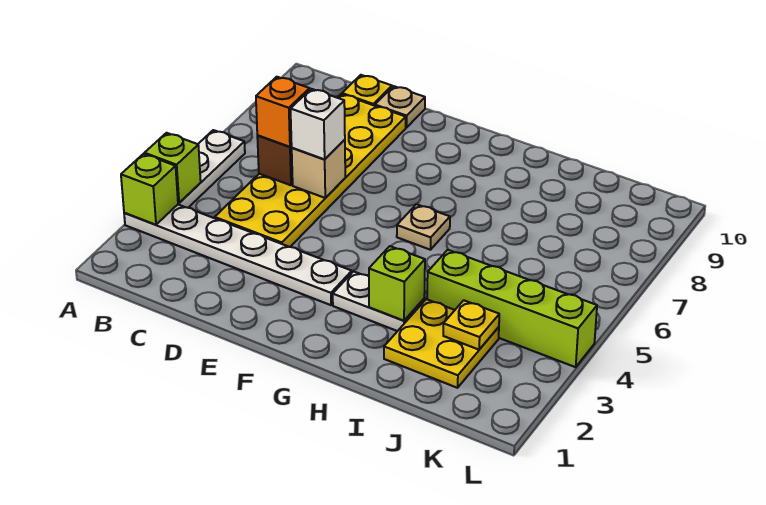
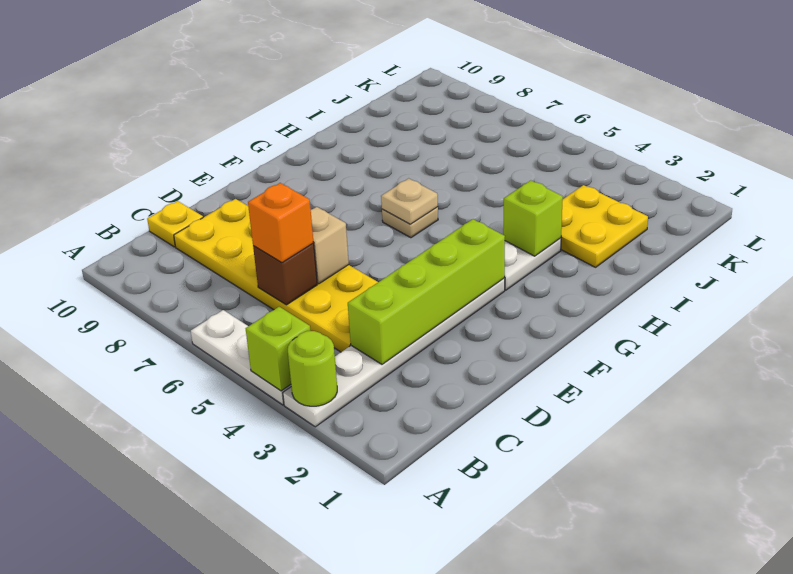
lime 1x1 brick [121,154,178,225] -> lime 1x1 round brick [288,331,337,406]
white 1x1 brick [291,89,345,159] -> none
tan 1x1 plate [375,86,425,128] -> tan 1x1 plate moved to [381,178,438,224]
lime 1x4 brick [427,250,597,367] -> lime 1x4 brick moved to [348,219,505,364]
yellow 1x1 plate [443,300,499,350] -> none

